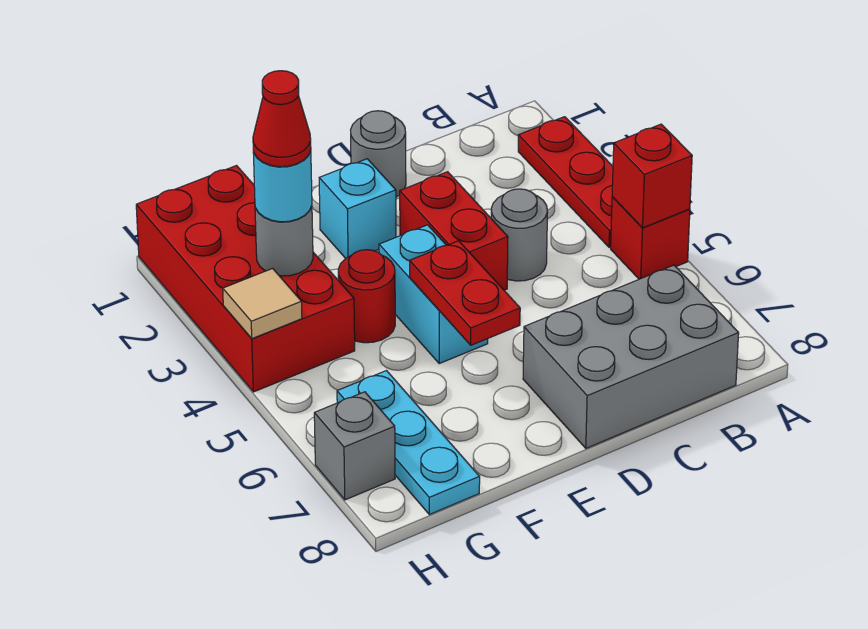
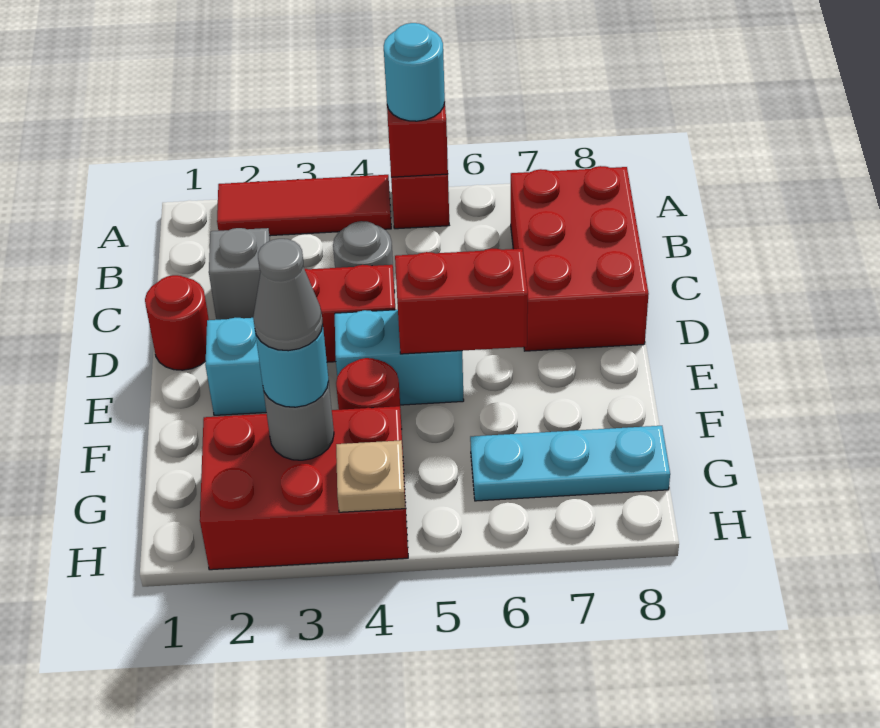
red 1x3 plate [518,117,613,248] -> red 1x3 tile [217,175,391,236]
none -> cyan 1x1 round brick [384,23,445,121]
grey 2x3 brick [523,265,739,448] -> red 2x3 brick [511,166,649,351]
grey 1x1 round brick [351,111,406,197] -> red 1x1 round brick [145,275,209,370]
red 1x2 plate [410,241,520,345] -> red 1x2 brick [395,249,528,354]
red 2x4 brick [136,166,355,392] -> red 2x3 brick [200,406,408,570]
red 1x1 cone [253,71,311,167] -> grey 1x1 cone [253,239,323,351]
tan 1x1 tile [223,268,302,339] -> tan 1x1 plate [336,440,405,512]
grey 1x1 brick [314,392,395,500] -> grey 1x1 brick moved to [209,228,270,320]

